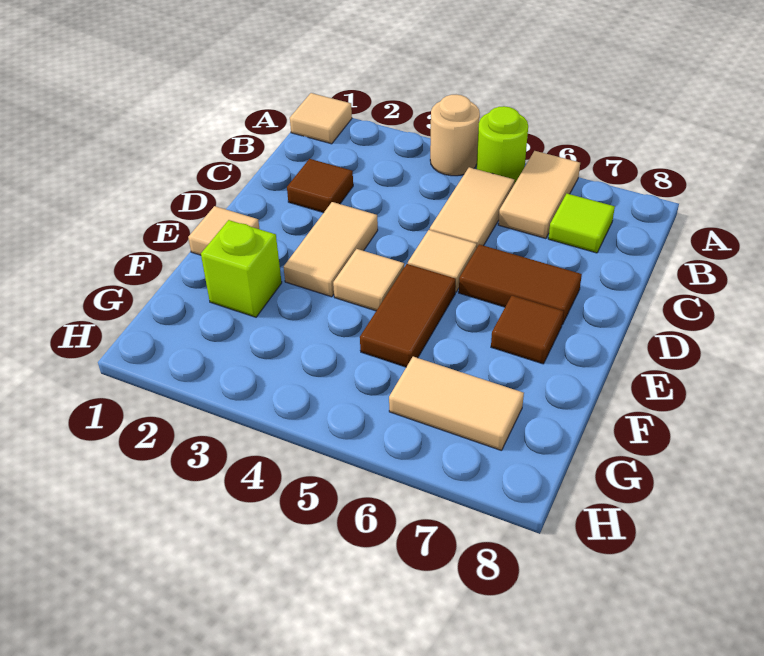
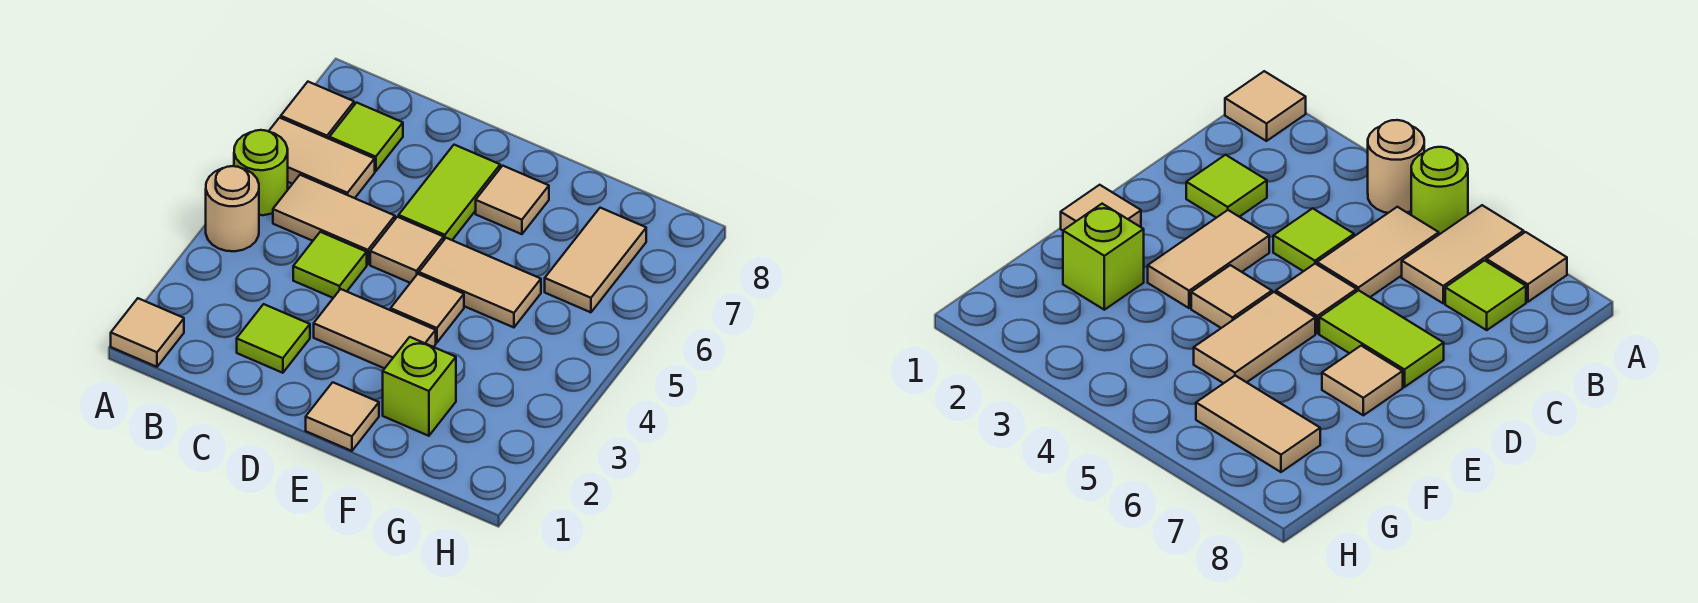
none -> tan 1x1 tile [281,82,354,139]
brown 1x1 tile [287,159,353,213] -> lime 1x1 tile [237,304,310,373]
none -> lime 1x1 tile [293,232,367,298]
brown 1x2 tile [459,244,582,325] -> lime 1x2 tile [399,145,500,240]
brown 1x2 tile [360,264,456,367] -> tan 1x2 tile [419,238,541,327]
brown 1x1 tile [491,296,564,364] -> tan 1x1 tile [476,166,549,234]

